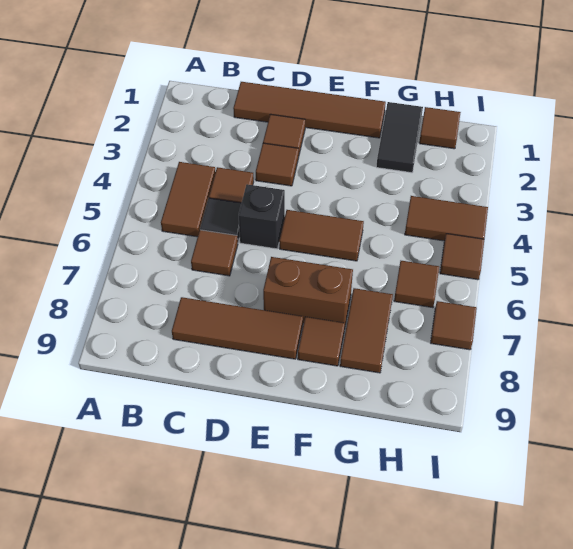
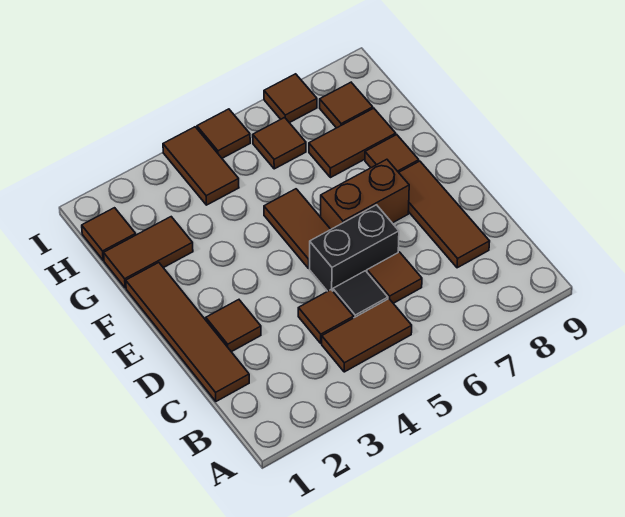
brown 1x1 tile [256,143,299,186] -> brown 1x1 tile moved to [320,82,373,128]
black 1x1 brick [239,184,285,249] -> black 1x2 brick [310,205,399,291]
brown 1x2 brick [263,257,353,325] -> brown 1x2 brick turned to [321,159,409,229]
black 1x2 tile [376,102,423,173] -> brown 1x2 tile [104,217,193,288]

